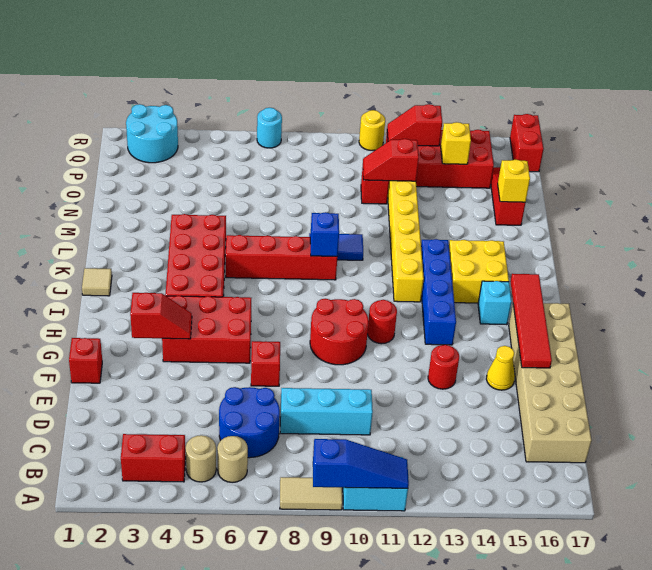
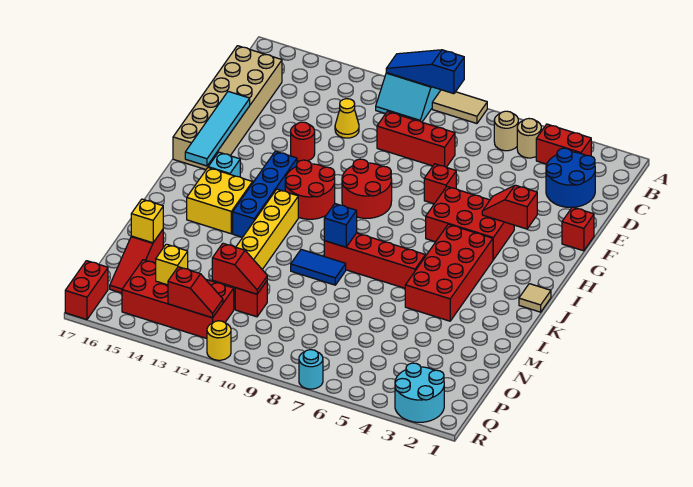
blue 2x2 round brick [219,387,280,458] -> blue 2x2 round brick moved to [546,148,595,208]
cyan 1x3 brick [280,388,373,435] -> red 1x3 brick [377,112,455,167]
yellow 1x1 cone [486,346,515,390] -> yellow 1x1 cone moved to [335,99,359,138]
red 1x4 tile [510,274,552,368] -> cyan 1x4 tile [185,91,250,166]
red 1x1 round brick [367,300,397,344] -> red 2x2 round brick [285,160,335,219]

